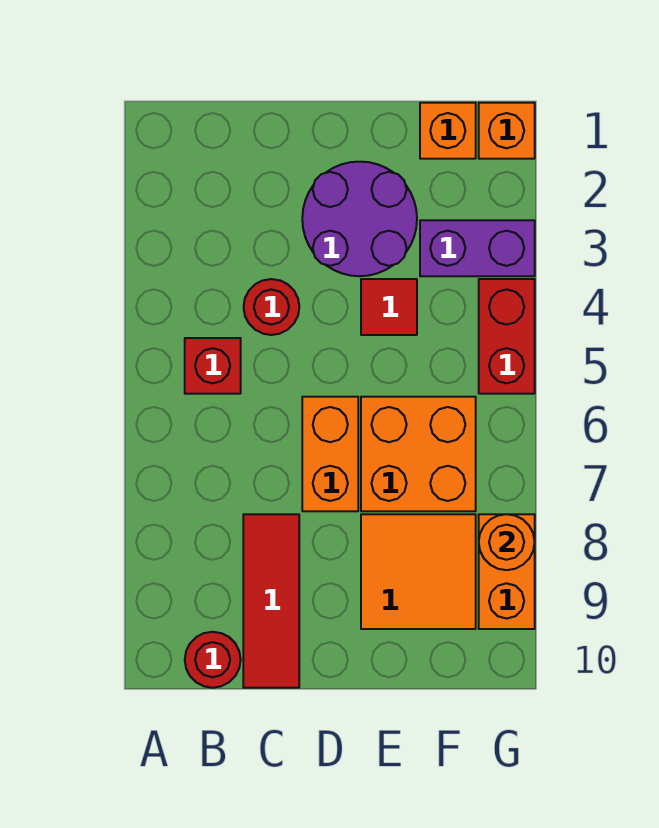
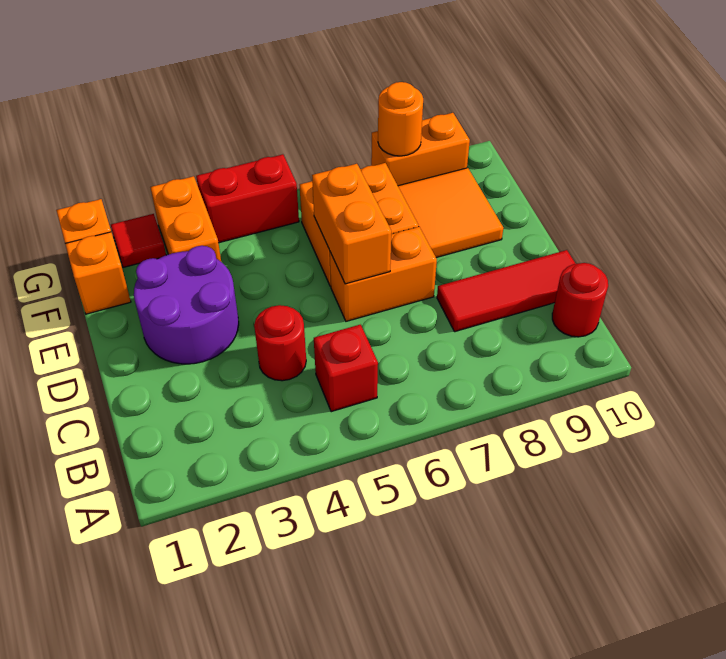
none -> orange 1x2 brick [312,164,391,284]
red 1x1 tile [361,279,417,335] -> red 1x1 tile moved to [111,214,166,268]
purple 1x2 brick [420,220,535,276] -> orange 1x2 brick [150,176,221,261]

